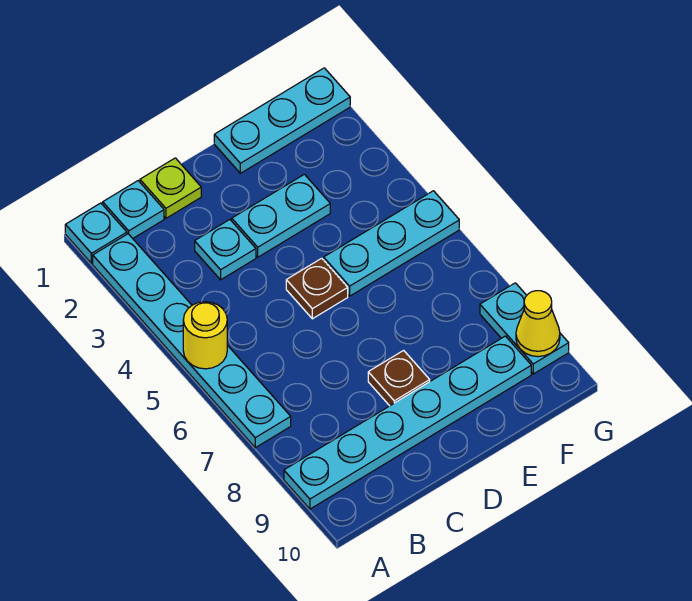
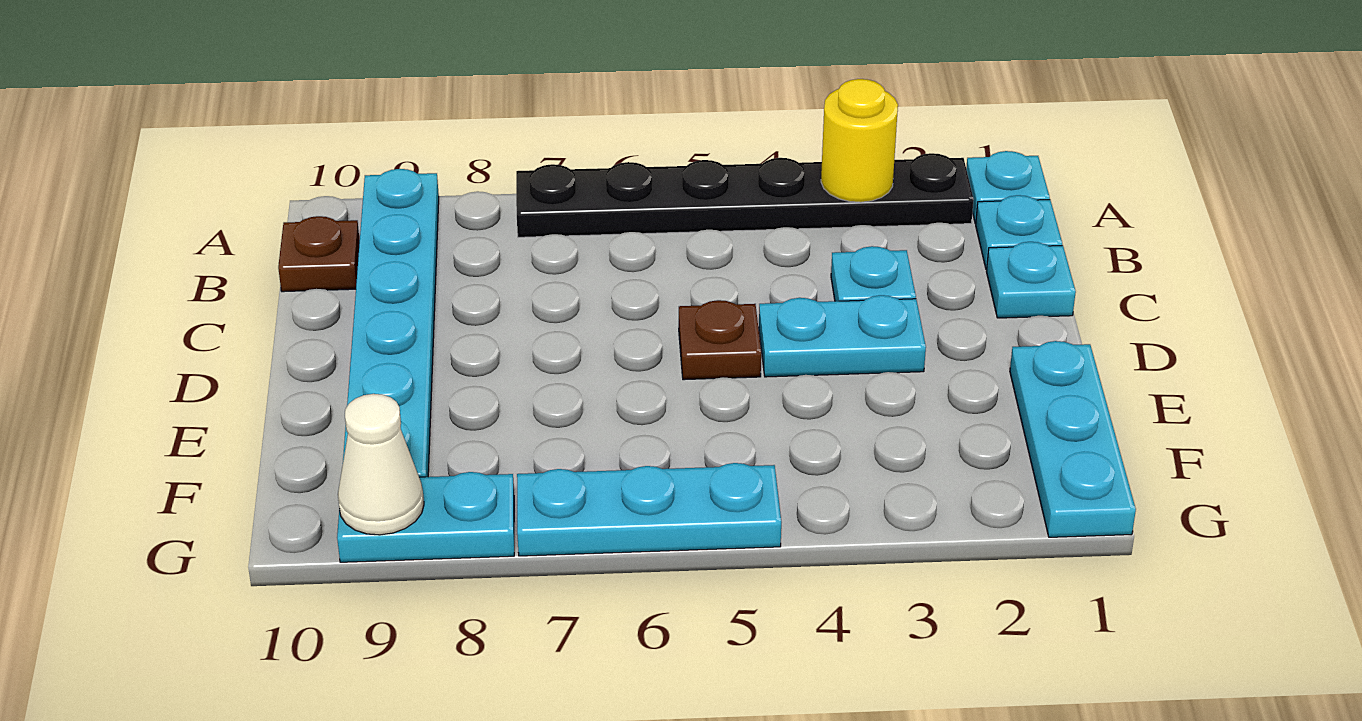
cyan 1x6 plate [93,234,291,448] -> black 1x6 plate [516,153,974,237]
yellow 1x1 round brick [183,302,227,369] -> yellow 1x1 round brick moved to [821,79,898,202]
lime 1x1 plate [140,158,201,218] -> cyan 1x1 plate [987,242,1076,318]
cyan 1x2 plate [232,174,330,257] -> cyan 1x2 plate turned to [759,295,926,377]
brown 1x1 plate [368,350,430,406] -> brown 1x1 plate moved to [278,216,360,292]
cyan 1x3 plate [324,191,459,296] -> cyan 1x3 plate turned to [517,463,781,556]
yellow 1x1 cone [516,291,560,357] -> white 1x1 cone [338,394,424,535]

